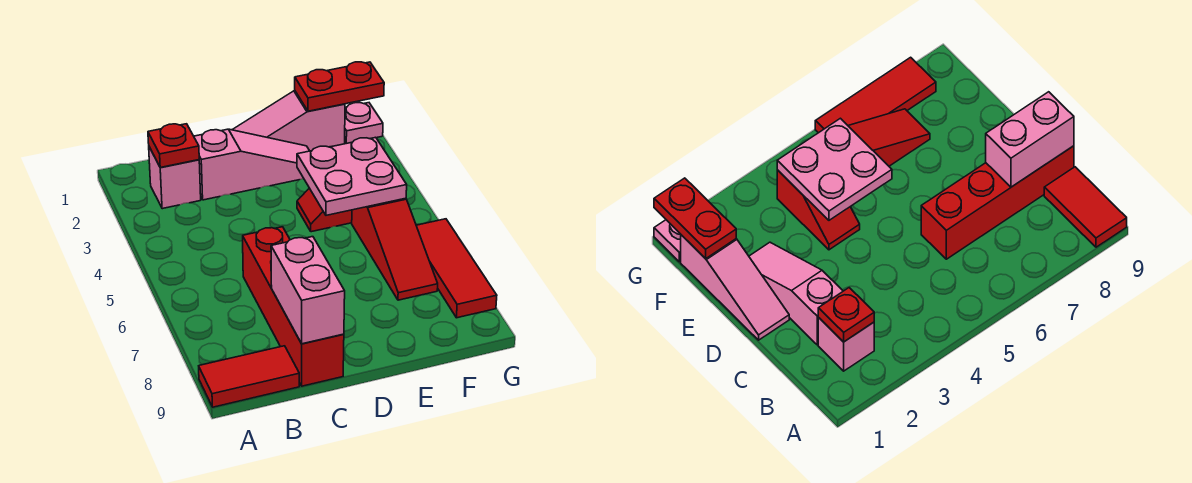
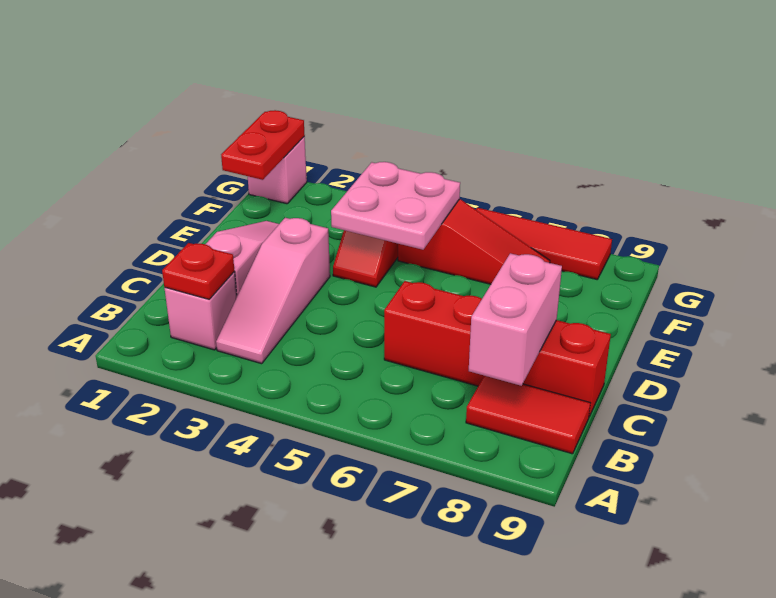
red 1x2 tile [199,346,299,407] -> red 1x2 tile turned to [466,376,590,454]
pink 1x2 brick [271,237,345,344] -> pink 1x2 brick turned to [469,253,562,386]
pink 1x3 slope [232,91,345,151] -> pink 1x3 slope moved to [216,218,330,364]
pink 1x1 plate [345,103,383,143] -> pink 1x1 brick [248,137,307,204]

